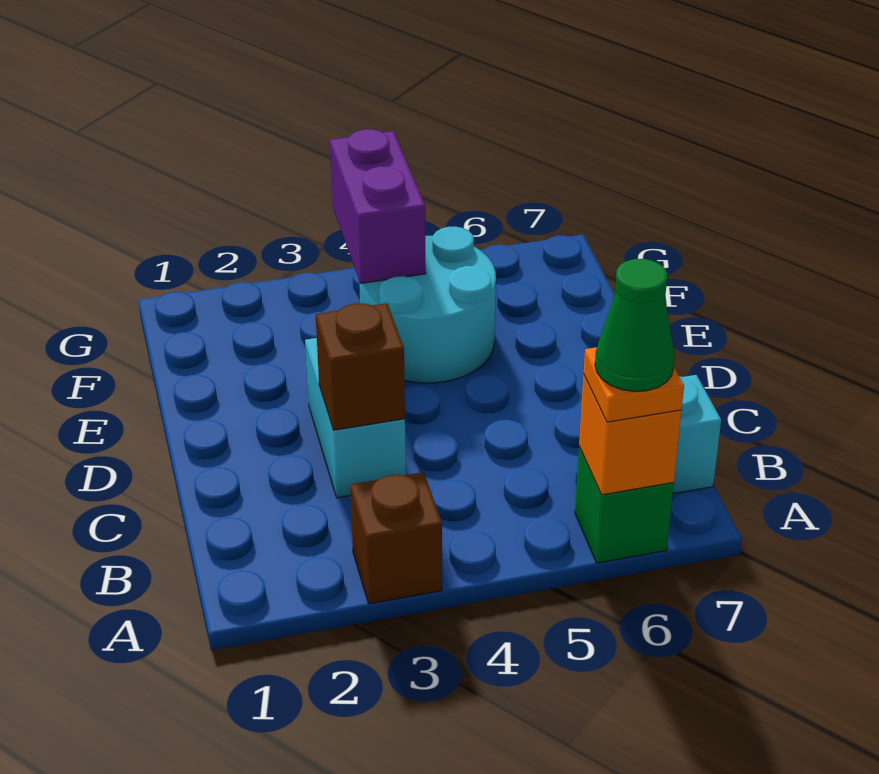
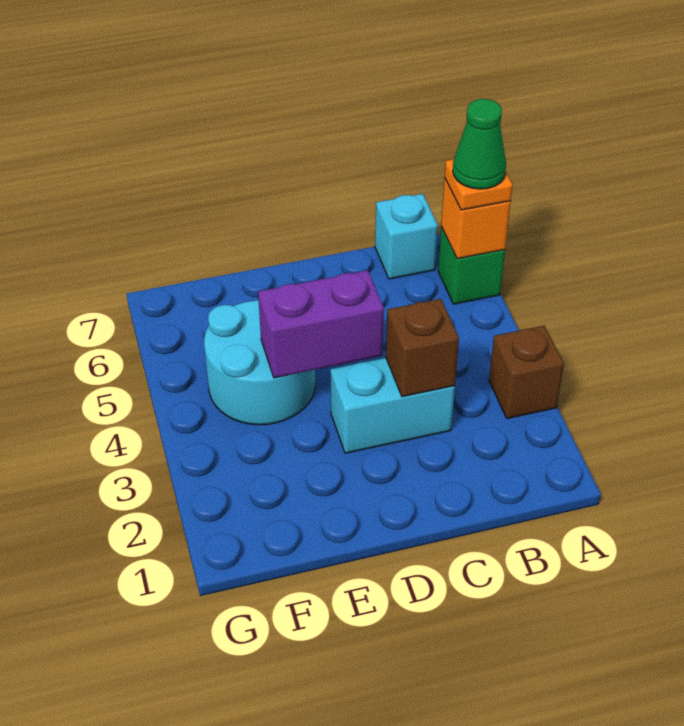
purple 1x2 brick [330,129,426,284] -> purple 1x2 brick moved to [258,270,384,378]

